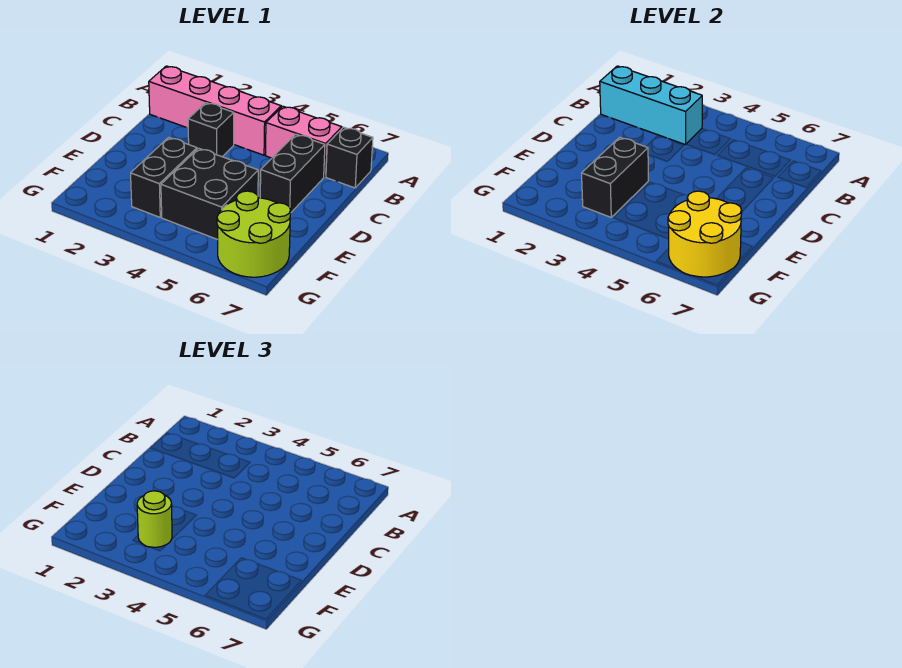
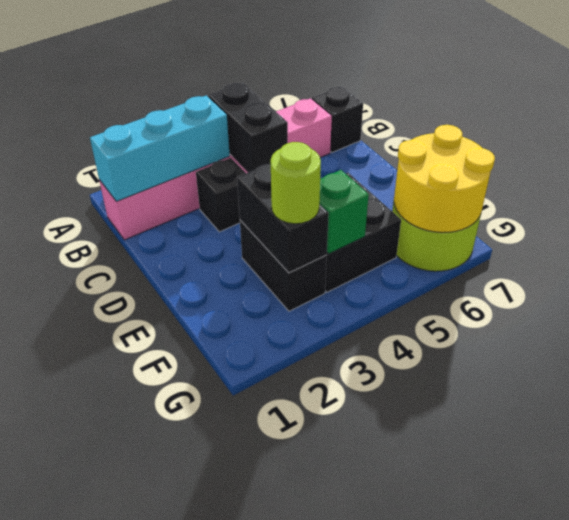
black 1x2 brick [260,134,325,212] -> black 1x2 brick moved to [208,82,288,173]
none -> green 1x1 brick [319,170,369,254]

